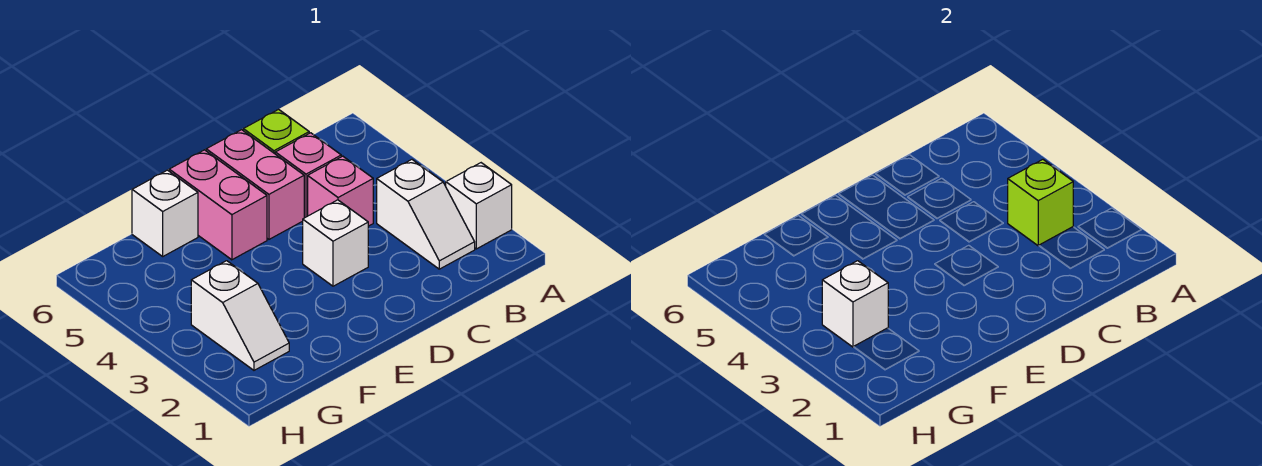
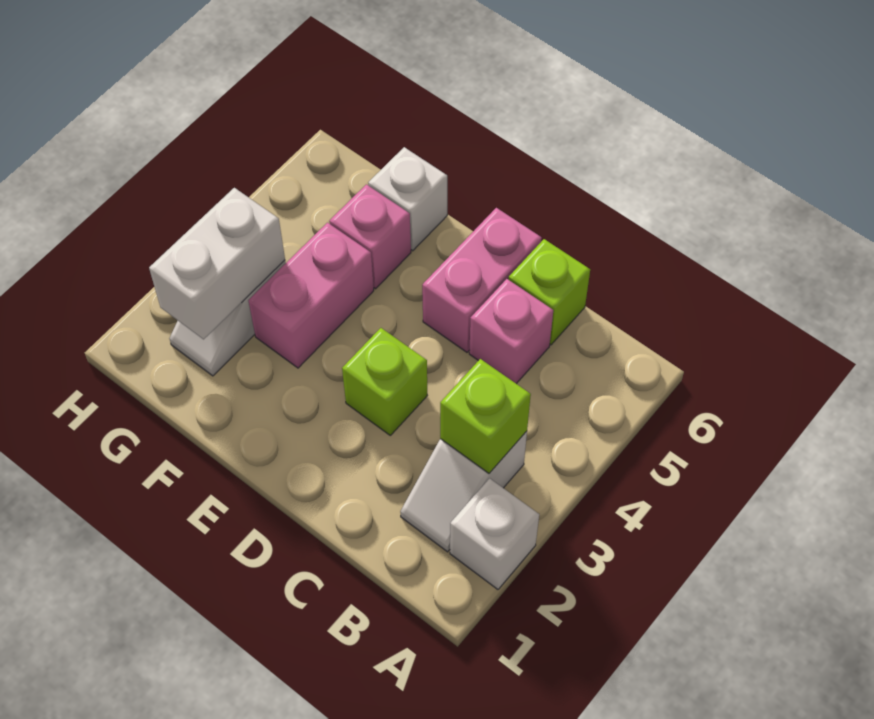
pink 1x1 brick [308,156,373,226] -> pink 1x1 brick moved to [329,184,411,289]
white 1x1 brick [303,200,368,286] -> lime 1x1 brick [342,328,427,435]
pink 1x2 brick [169,150,267,260] -> pink 1x2 brick moved to [248,223,374,368]
white 1x1 brick [822,261,888,347] -> white 1x2 brick [149,188,285,339]

